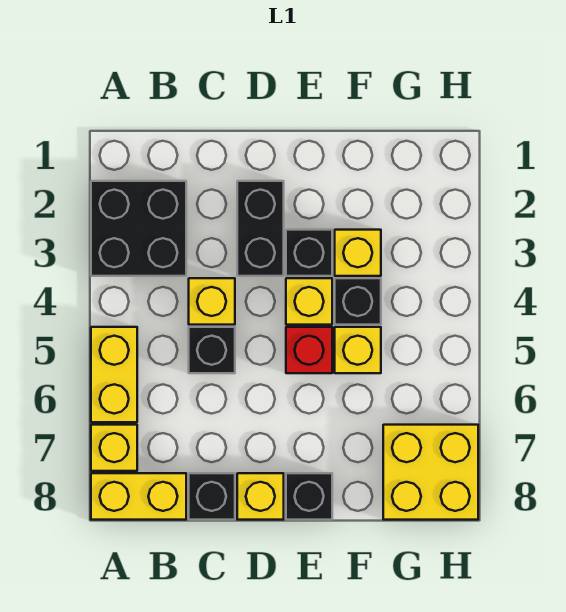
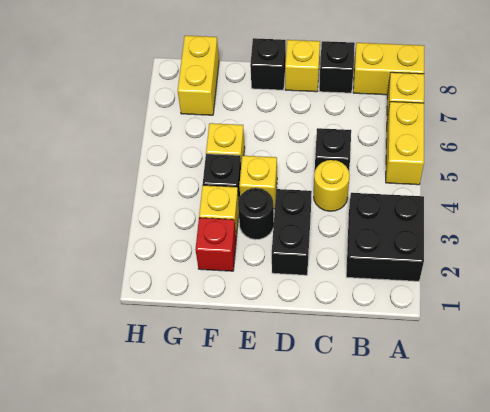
yellow 1x1 brick [189,278,235,325] -> yellow 1x1 round brick [314,160,350,211]
black 1x1 brick [286,230,332,276] -> black 1x1 round brick [238,188,274,240]
red 1x1 brick [286,327,332,373] -> red 1x1 brick moved to [195,218,236,271]
yellow 2x2 brick [383,425,478,520] -> yellow 1x2 brick [178,36,219,115]

